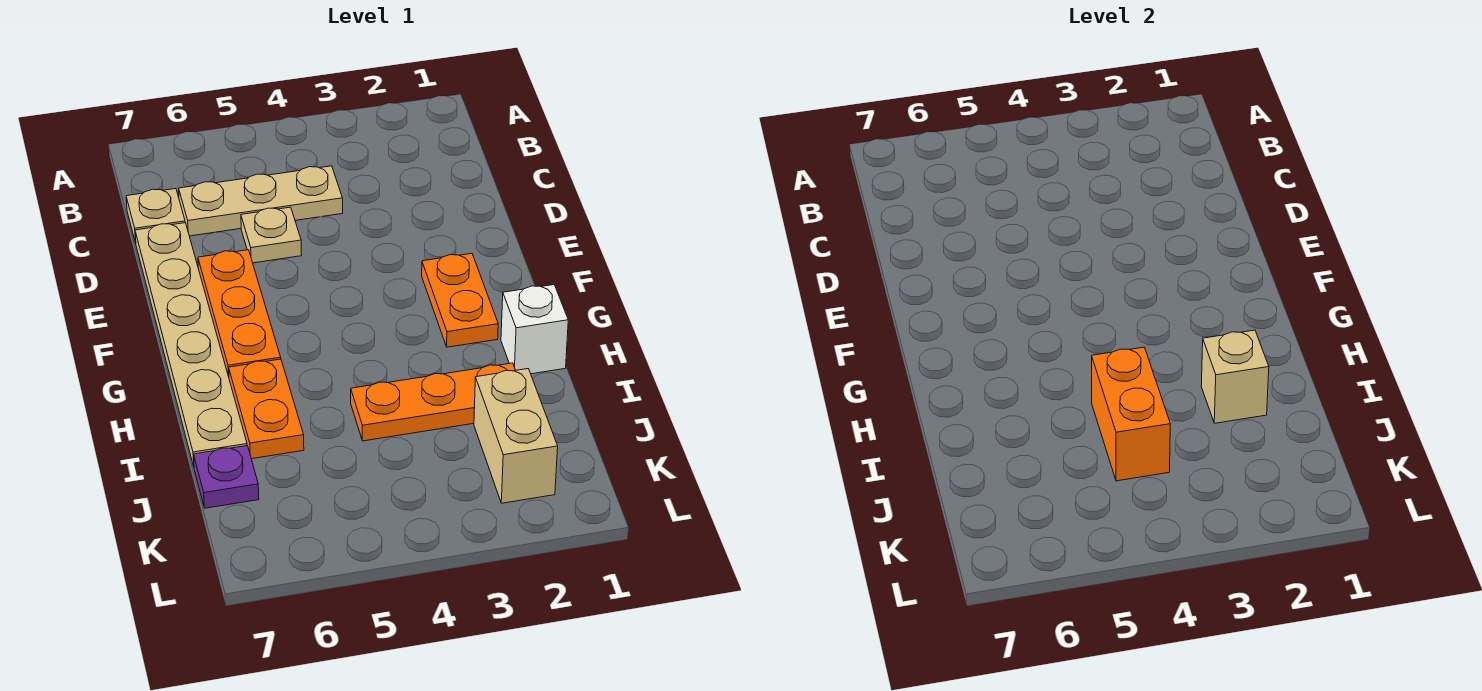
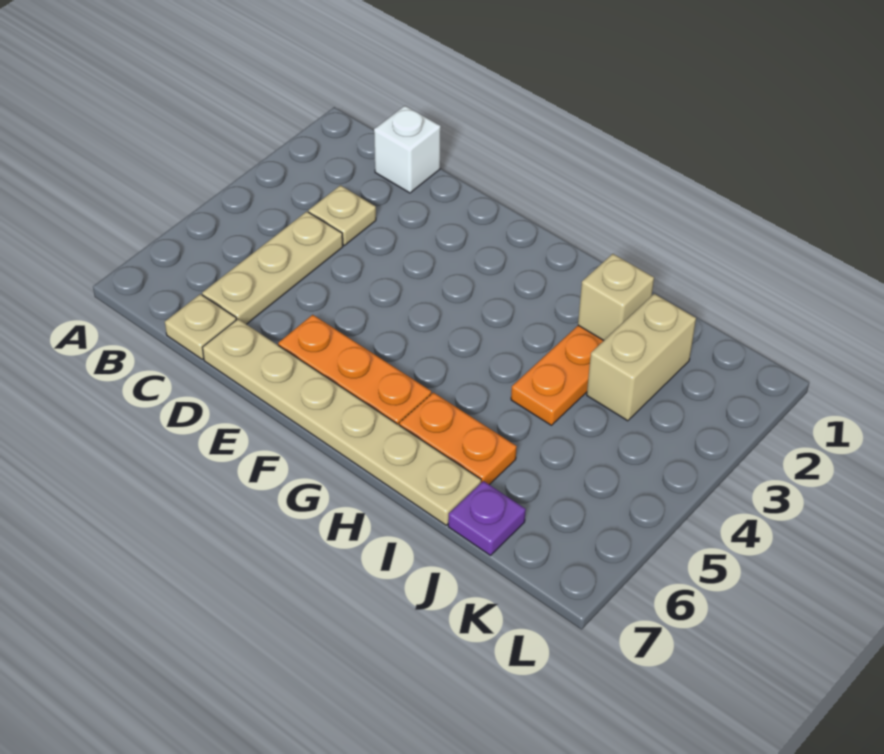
tan 1x1 plate [241,207,302,263] -> tan 1x1 plate moved to [308,185,376,246]
orange 1x2 plate [422,253,498,347] -> none
white 1x1 brick [501,285,568,374] -> white 1x1 brick moved to [374,106,441,193]
orange 1x2 brick [1092,347,1170,481] -> none
tan 1x2 brick [474,369,558,503] -> tan 1x2 brick turned to [587,294,696,421]

